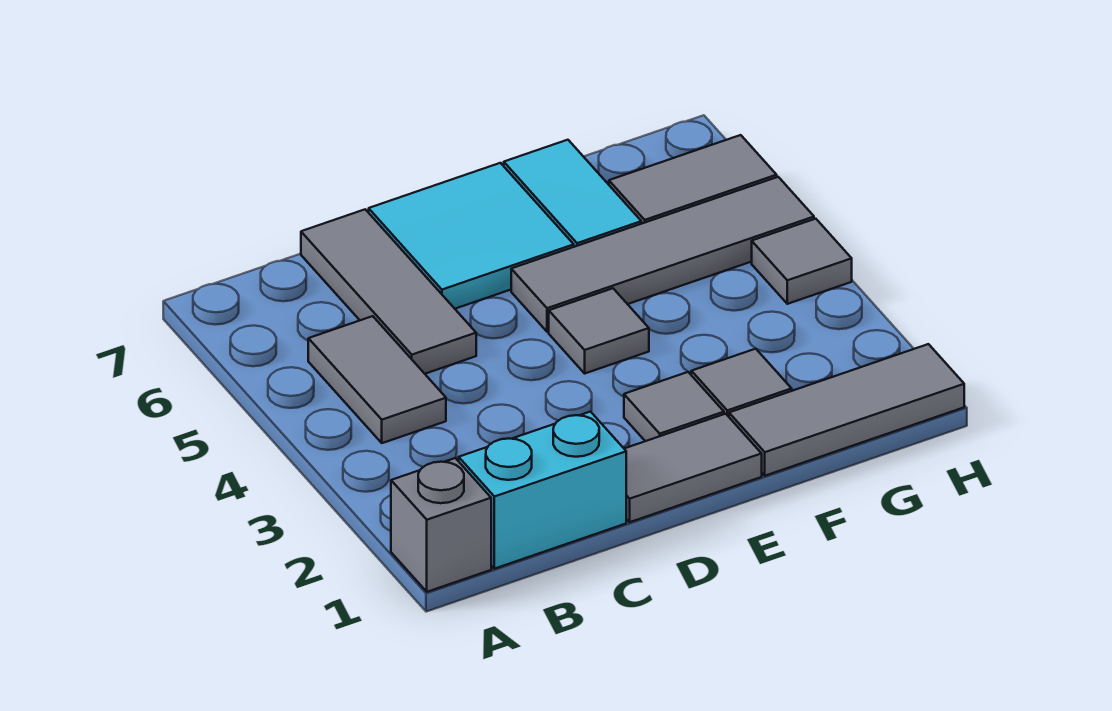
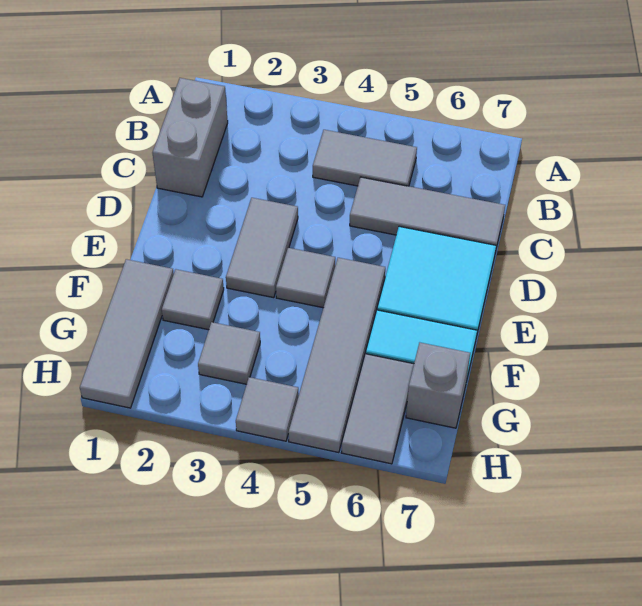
grey 1x1 brick [391,458,491,592] -> grey 1x1 brick moved to [406,343,470,428]
cyan 1x2 brick [459,412,626,569] -> grey 1x2 brick [153,78,228,197]
grey 1x2 tile [624,414,762,522] -> grey 1x2 tile moved to [226,198,298,298]
grey 1x1 tile [624,372,724,441] -> grey 1x1 tile moved to [198,322,260,384]

